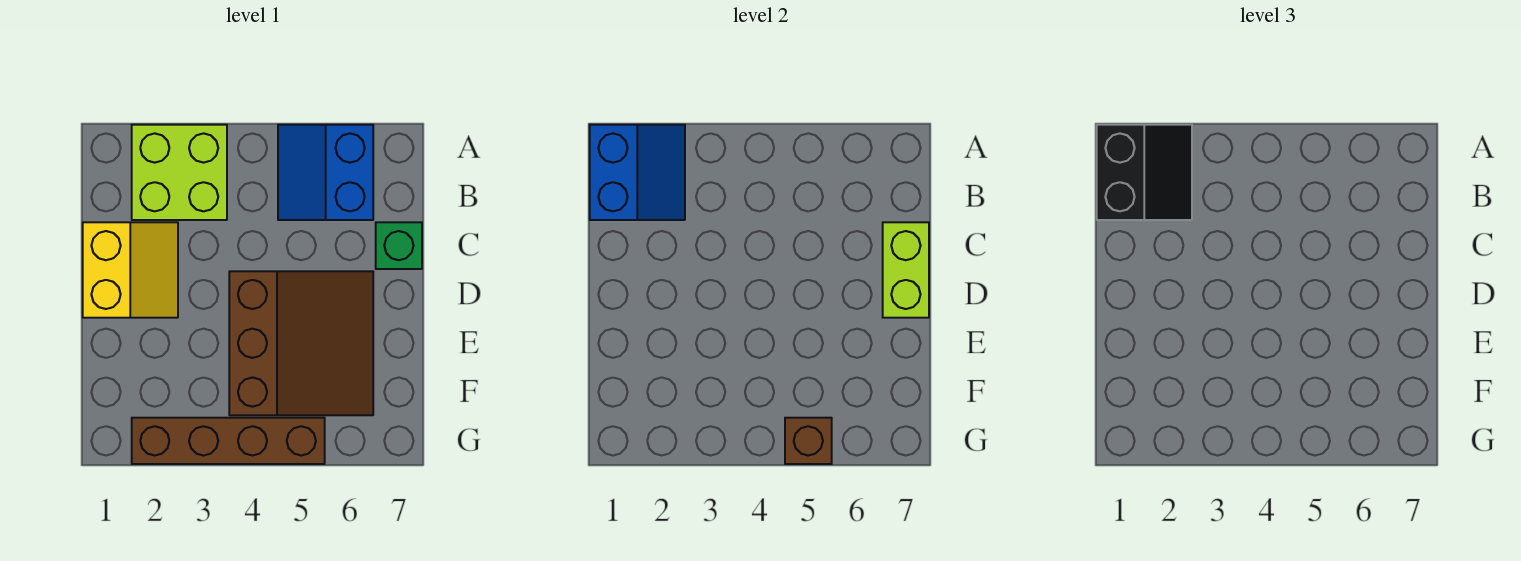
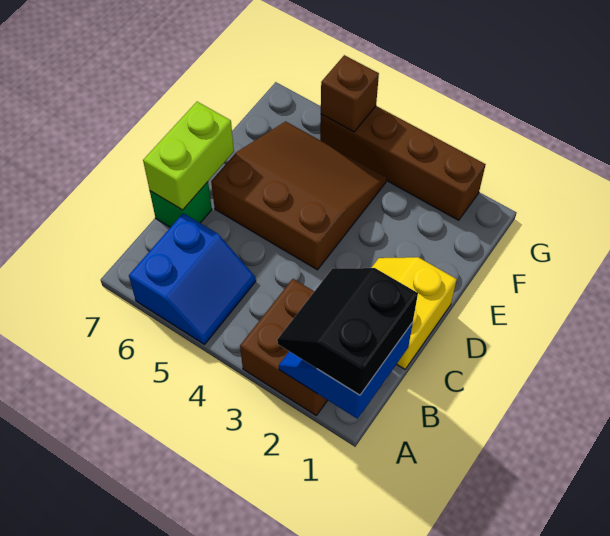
lime 2x2 brick [132,125,227,220] -> brown 2x2 brick [240,279,328,415]
brown 3x3 slope [229,271,373,415] -> brown 3x3 slope turned to [211,121,387,270]

